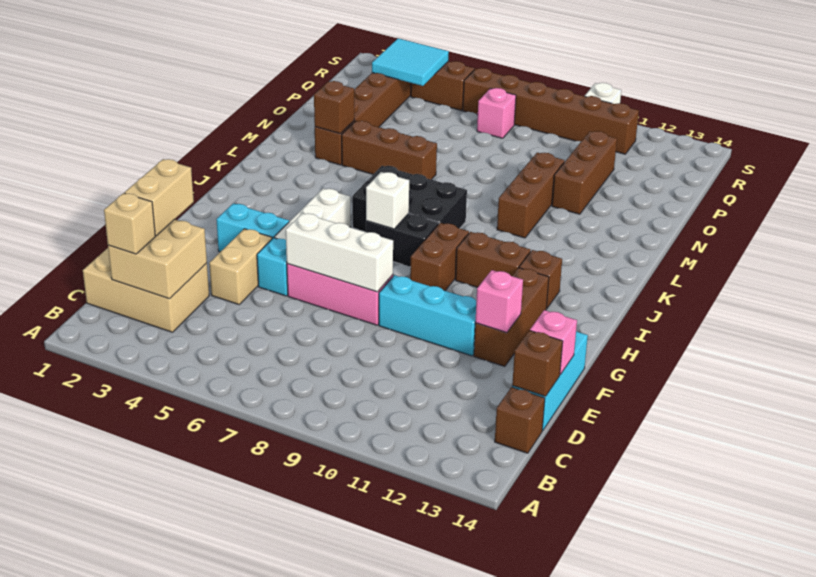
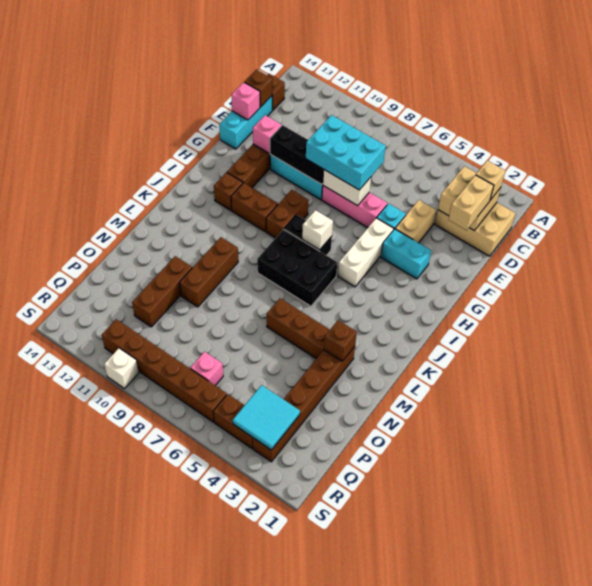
none -> cyan 2x3 brick [306,115,386,190]
white 1x3 brick [286,213,393,292] -> white 1x2 brick [323,170,371,206]
none -> black 1x3 brick [270,125,324,184]

